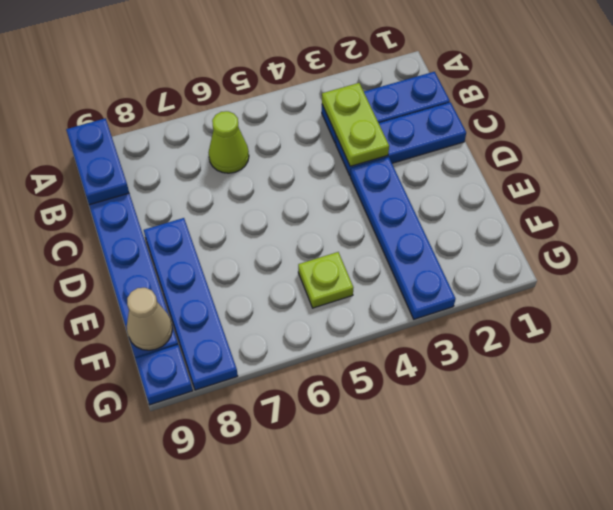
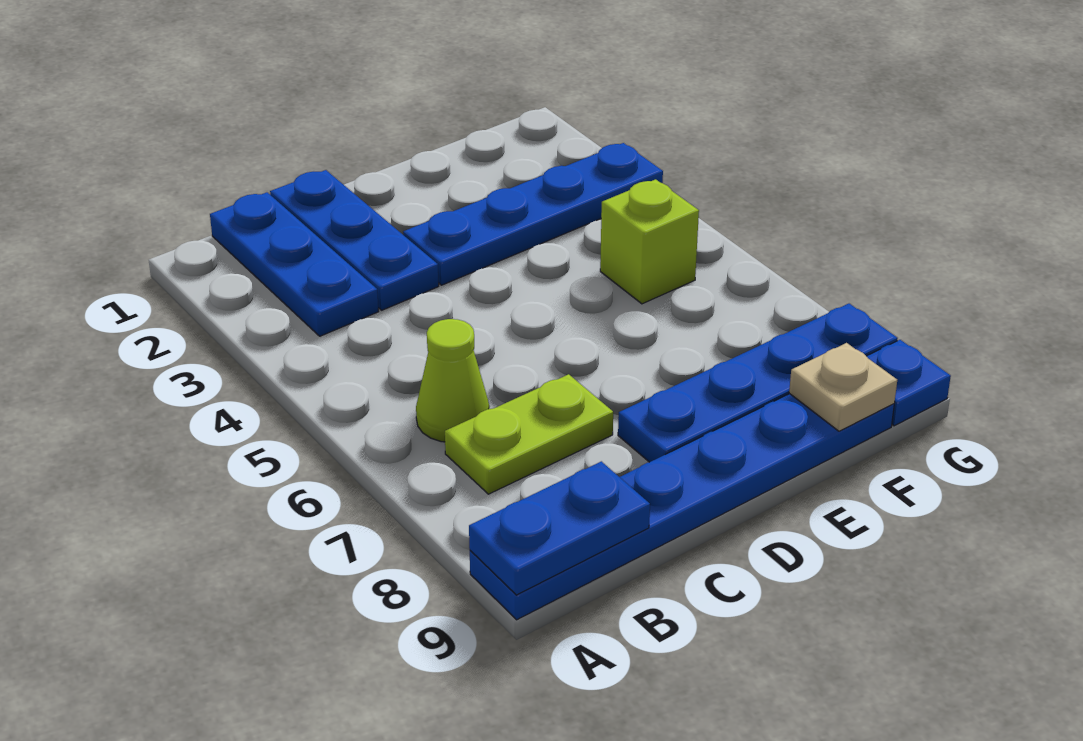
lime 1x2 plate [322,83,389,166] -> lime 1x2 plate moved to [445,374,613,494]
lime 1x1 plate [298,252,353,308] -> lime 1x1 brick [600,179,699,304]
tan 1x1 cone [127,288,172,350] -> tan 1x1 plate [789,343,897,431]

